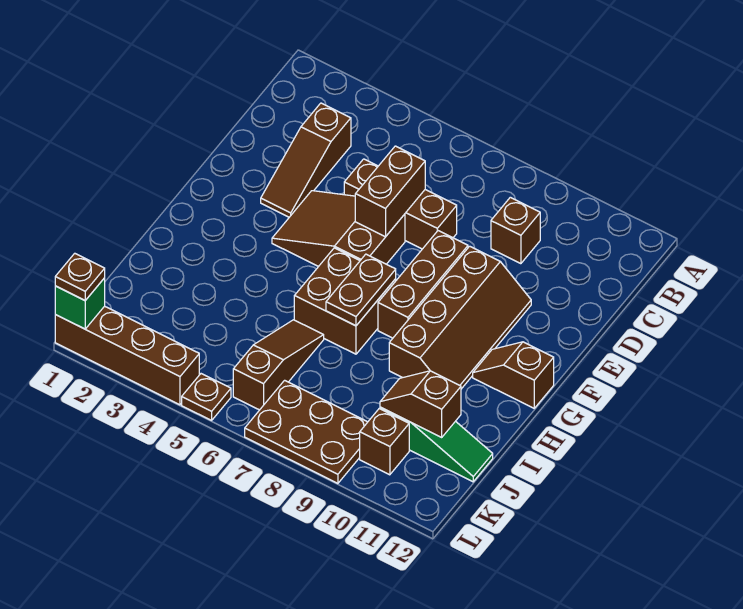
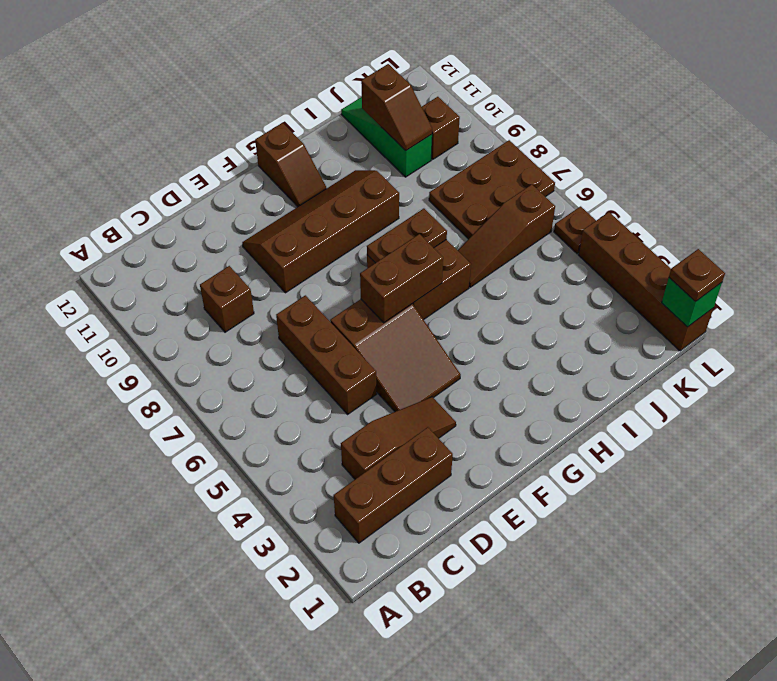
brown 1x2 brick [355,146,425,237] -> brown 1x2 brick moved to [360,234,443,323]
brown 1x3 brick [378,231,468,338] -> brown 1x3 brick moved to [334,427,453,543]
brown 2x3 plate [245,380,367,483] -> brown 2x3 plate turned to [429,140,555,239]

